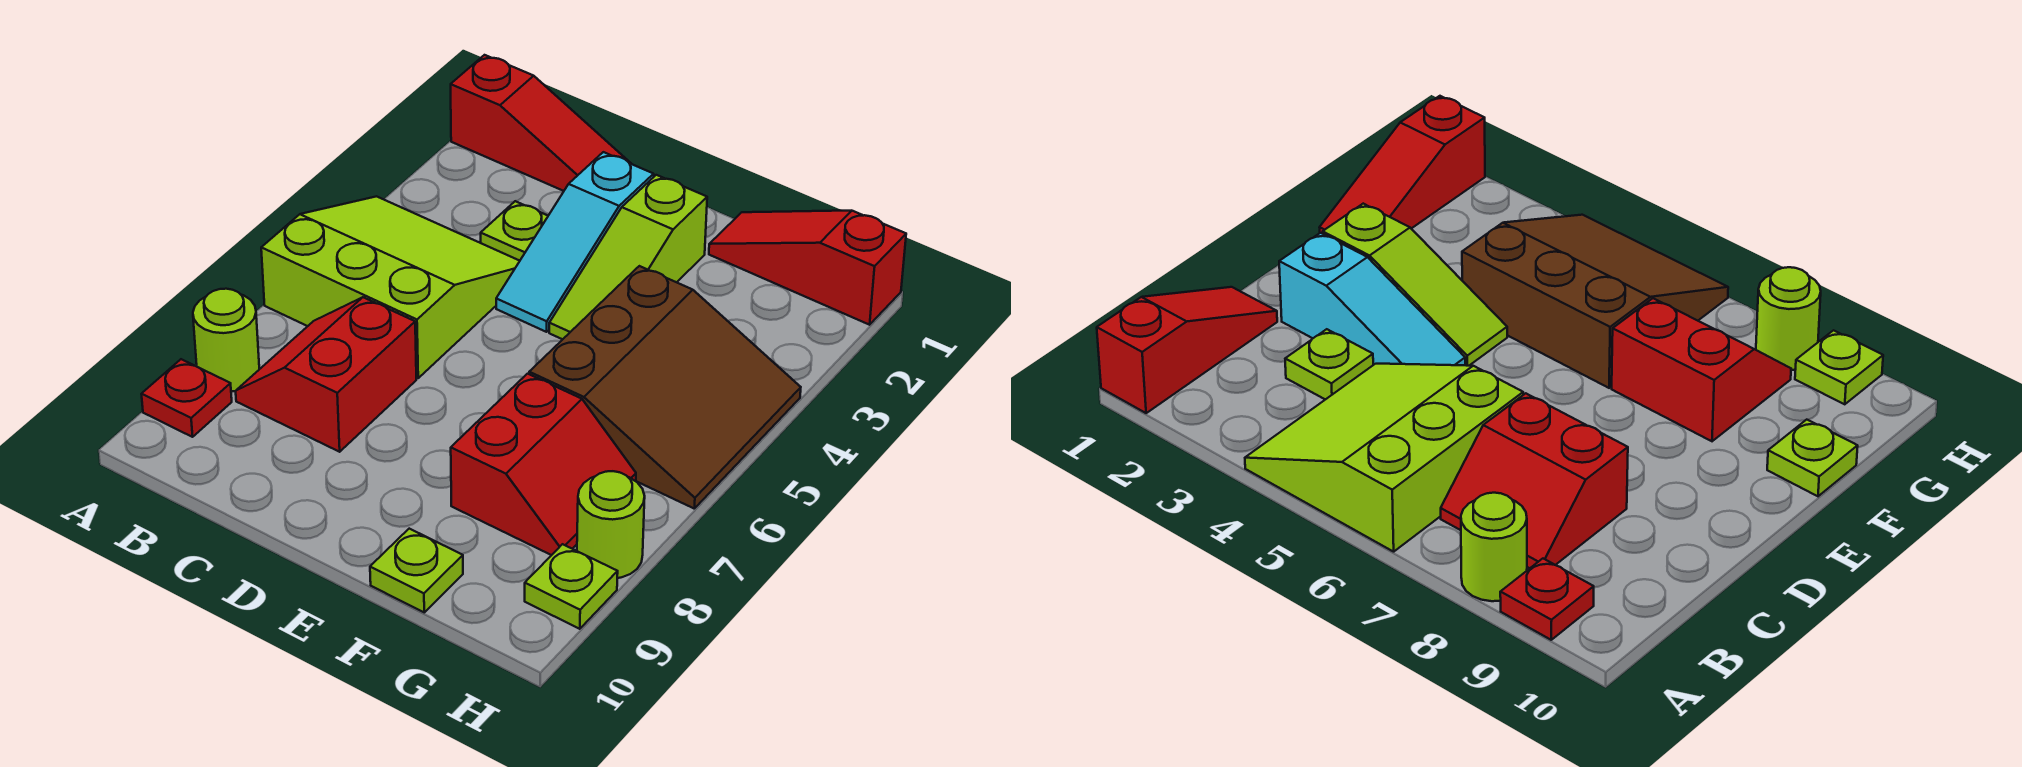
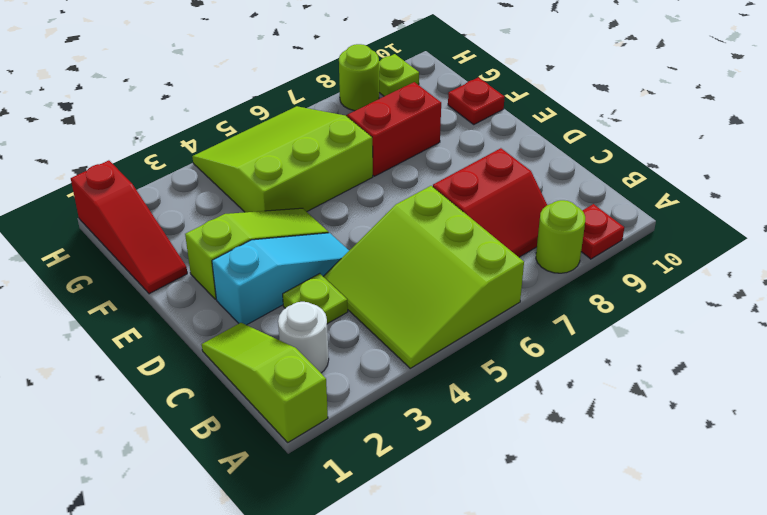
red 1x3 slope [451,55,631,191] -> lime 1x3 slope [202,323,328,442]
none -> white 1x1 round brick [278,302,329,373]
brown 3x3 slope [529,266,801,508] -> lime 3x3 slope [192,106,373,212]
lime 1x1 plate [370,529,463,612] -> red 1x1 plate [448,77,505,124]

